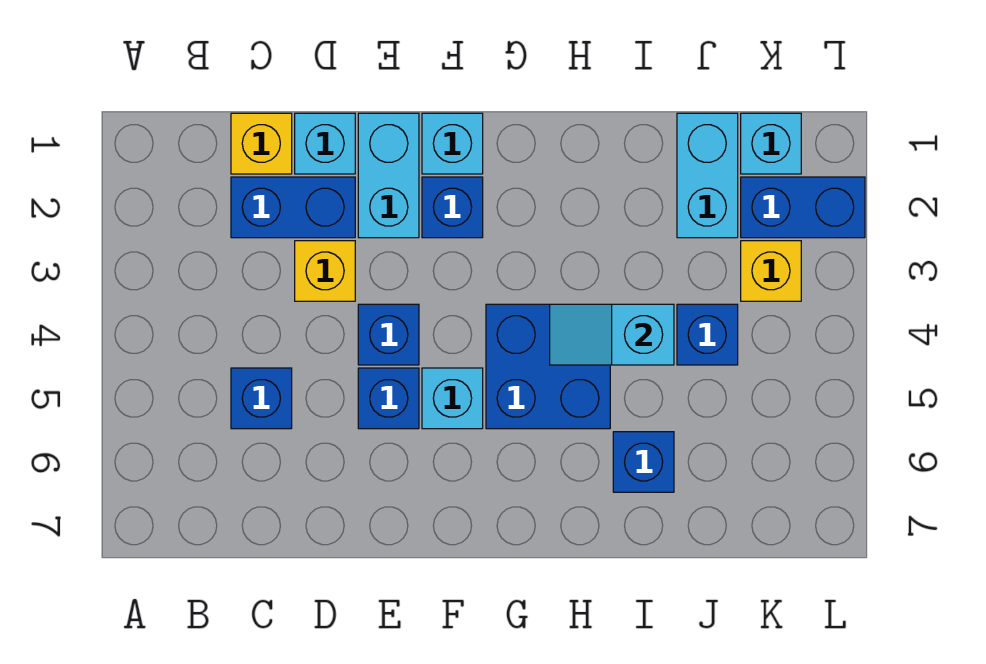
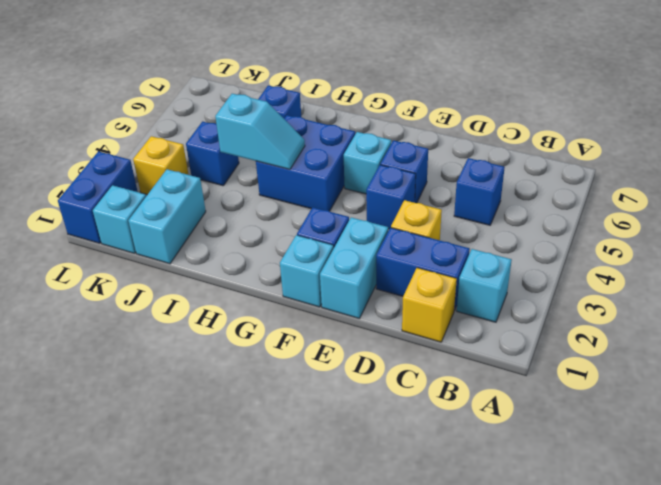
cyan 1x1 brick [295,113,355,174] -> cyan 1x1 brick moved to [457,249,512,322]
blue 1x2 brick [741,177,865,238] -> blue 1x2 brick turned to [58,151,138,243]

